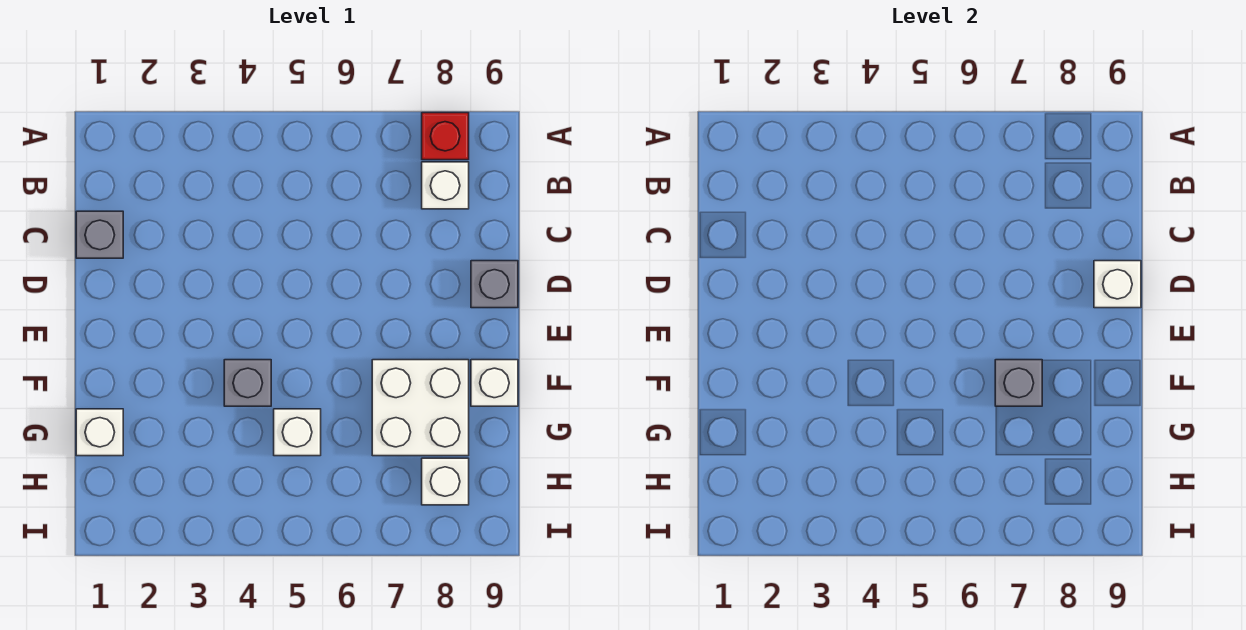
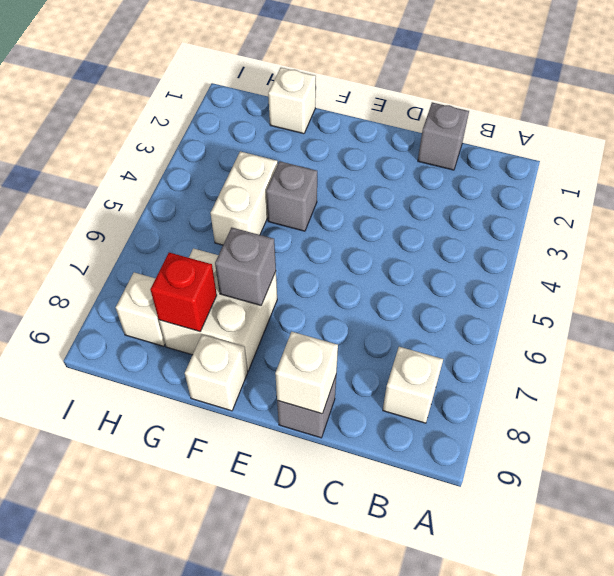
red 1x1 brick [422,113,469,160] -> red 1x1 brick moved to [150,253,217,332]
white 1x1 brick [274,409,321,456] -> white 1x2 brick [210,151,278,245]

